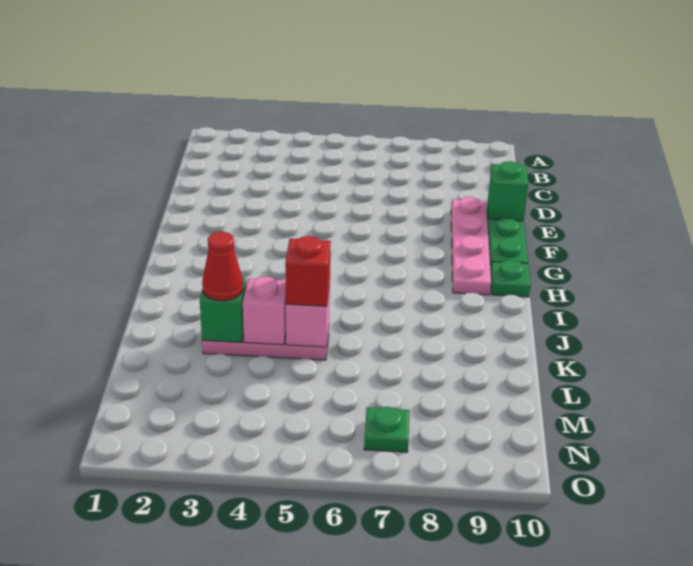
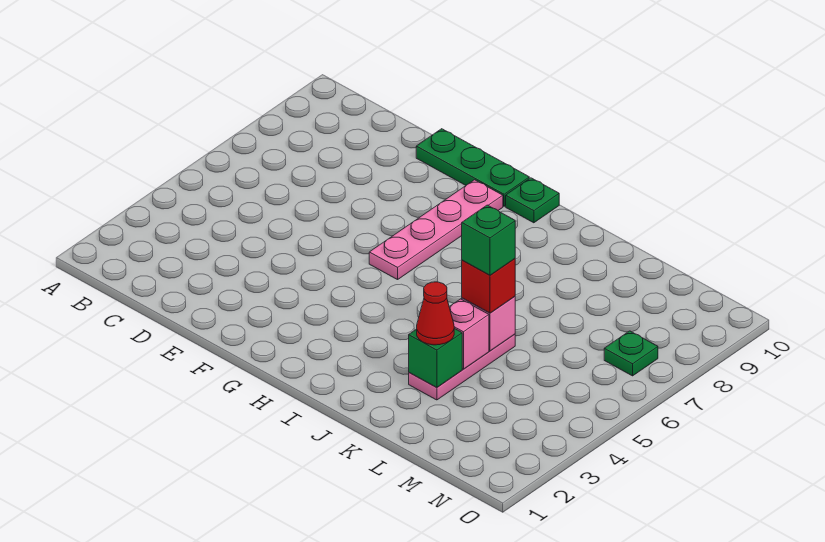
pink 1x4 plate [451,197,491,295] -> pink 1x4 plate turned to [369,180,503,280]
green 1x1 brick [488,161,528,221] -> green 1x1 brick moved to [462,205,515,275]

